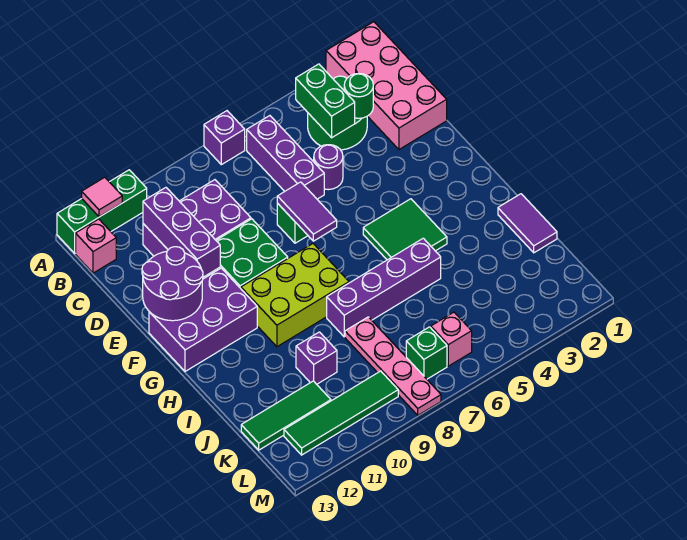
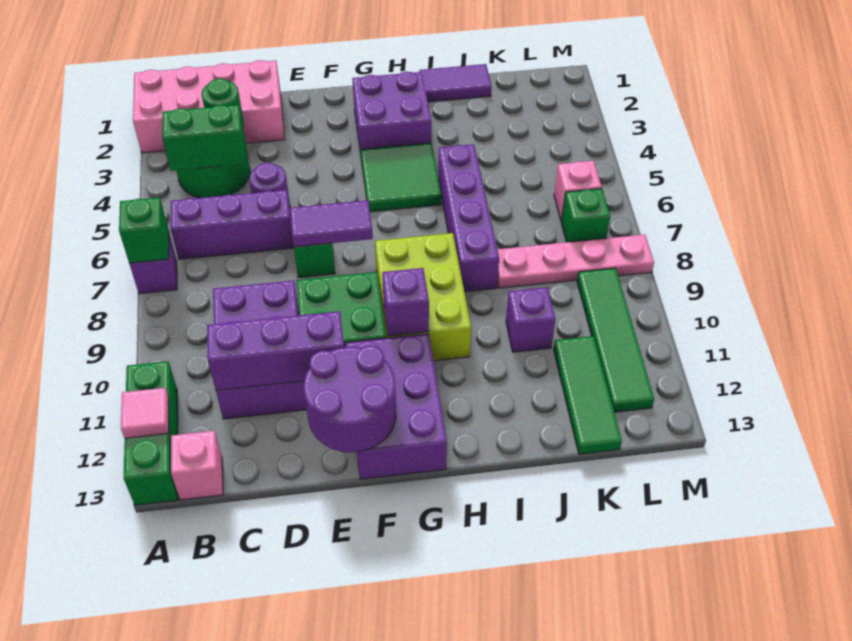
none -> green 1x1 brick [119,197,169,263]
none -> purple 2x2 brick [352,72,431,154]
none -> purple 1x1 brick [382,268,429,336]

